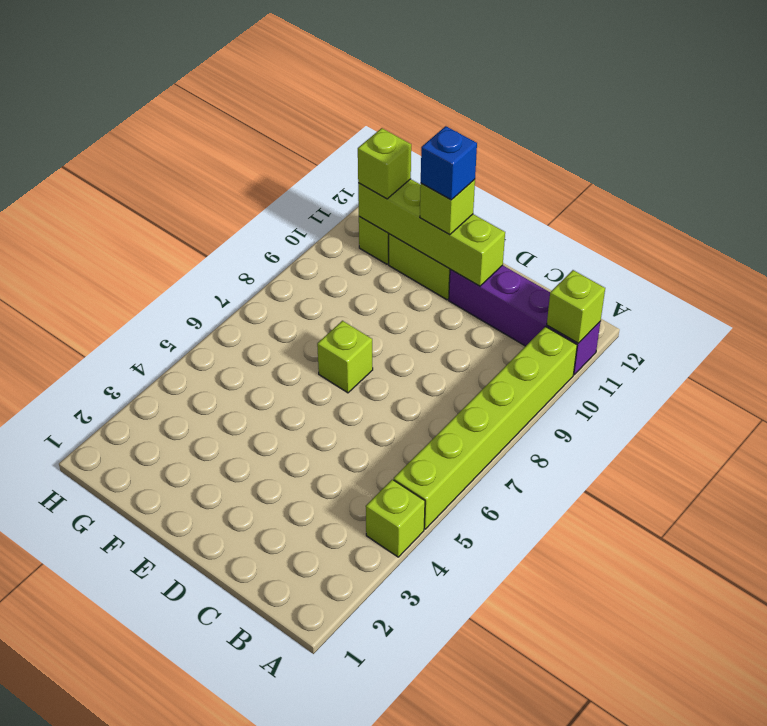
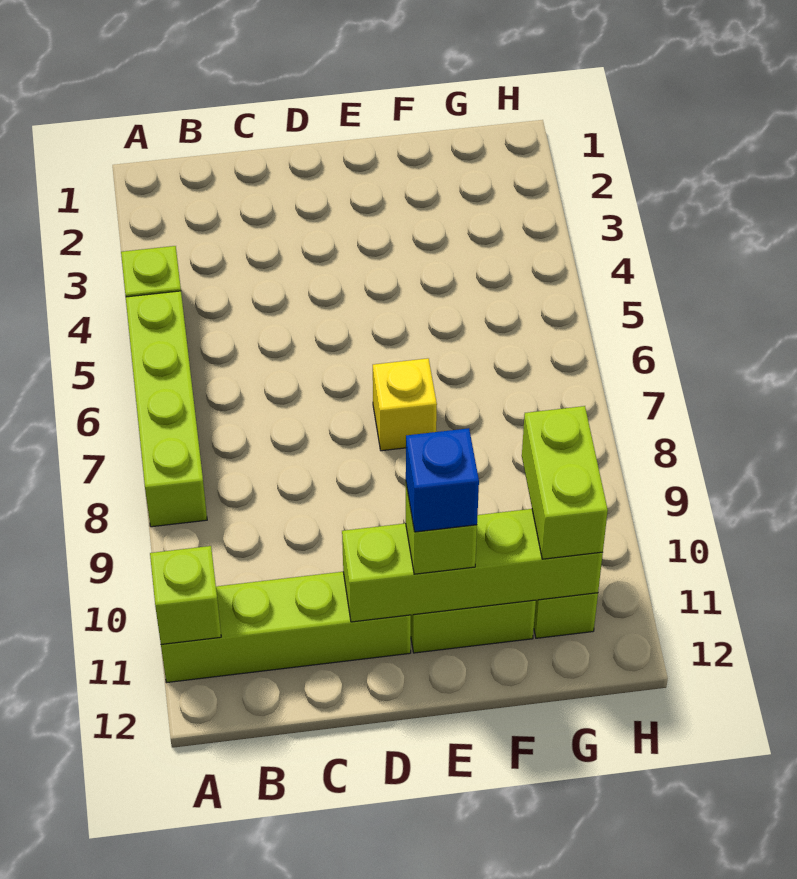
lime 1x6 brick [394,327,577,529] -> lime 1x4 brick [126,291,207,527]
purple 1x4 brick [449,265,600,375] -> lime 1x4 brick [161,572,411,683]
lime 1x1 brick [317,321,373,393] -> yellow 1x1 brick [373,358,437,451]
lime 1x1 brick [358,128,411,199] -> lime 1x2 brick [522,406,608,559]

